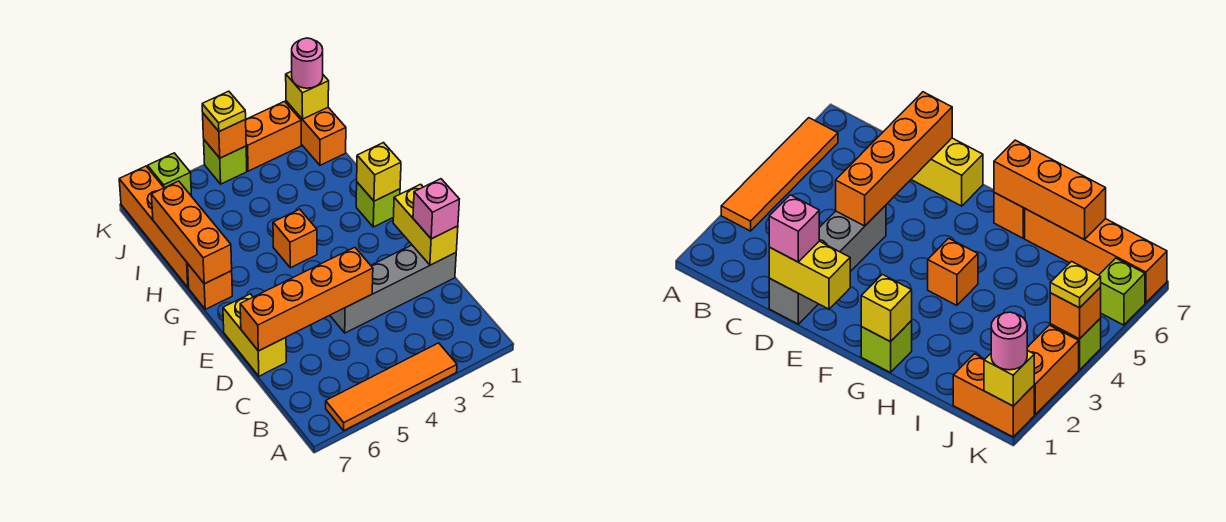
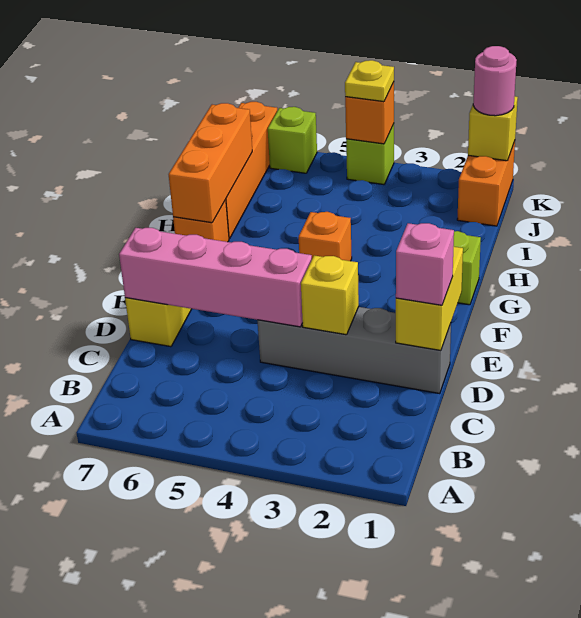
orange 1x4 tile [326,343,457,431] -> none
orange 1x4 brick [240,247,373,351] -> pink 1x4 brick [119,228,312,327]
yellow 1x1 brick [357,143,401,201] -> yellow 1x1 brick moved to [301,255,359,335]
orange 1x2 brick [246,101,301,171] -> none

